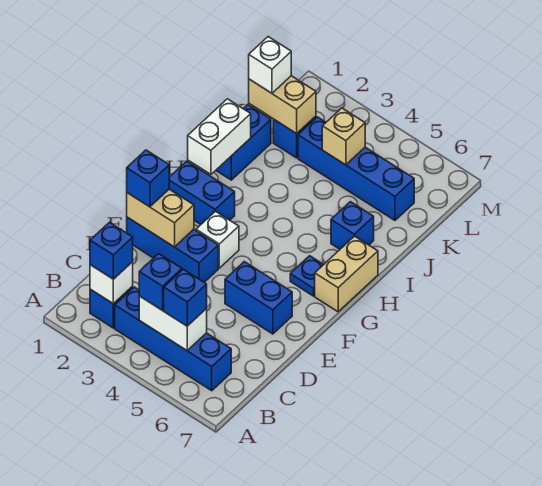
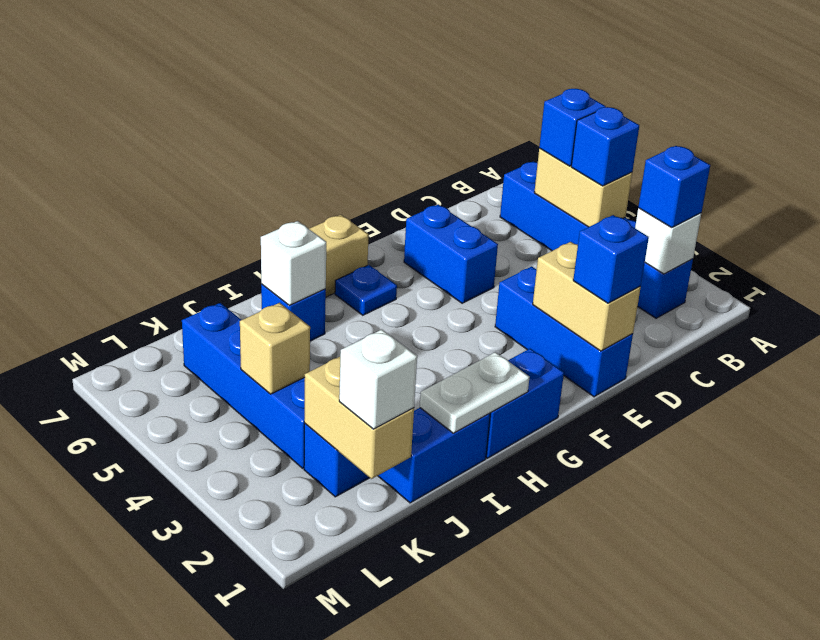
white 1x2 brick [139,296,207,350] -> tan 1x2 brick [534,149,632,227]
white 1x1 brick [196,211,239,268] -> white 1x1 brick moved to [261,221,326,305]
blue 1x2 brick [169,161,235,224] -> blue 1x2 brick turned to [486,349,564,458]
white 1x2 brick [188,99,251,174] -> white 1x2 plate [420,352,529,433]

